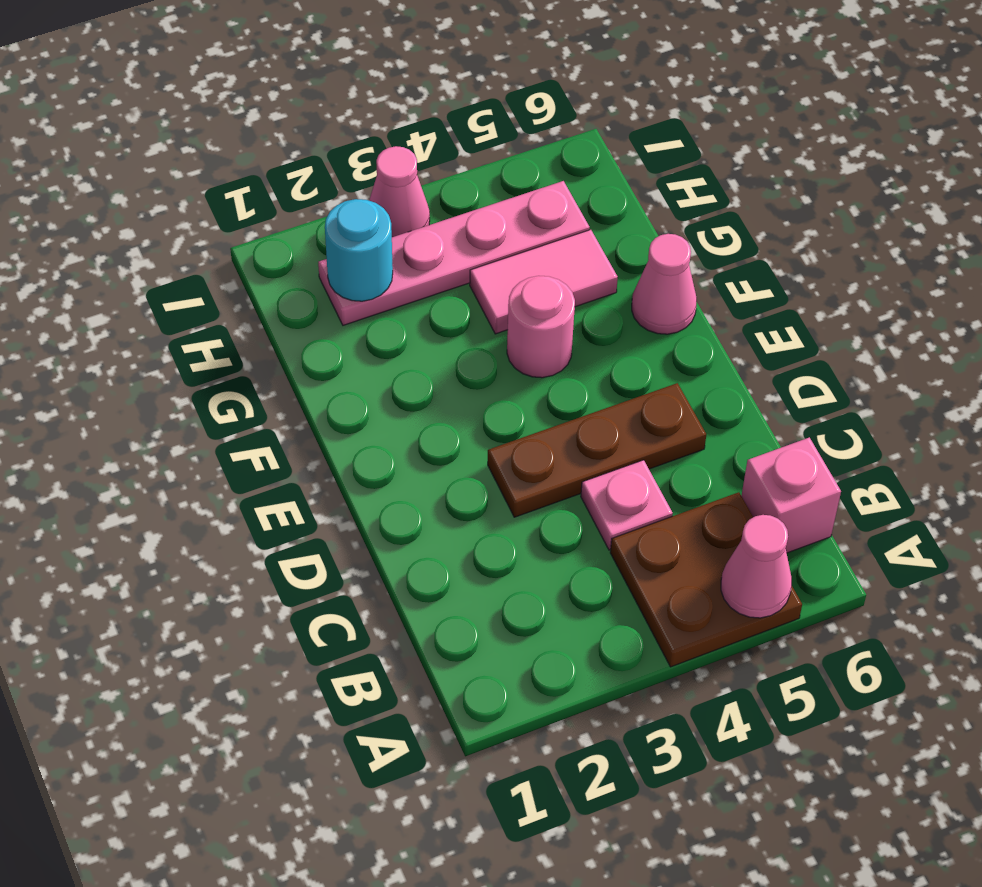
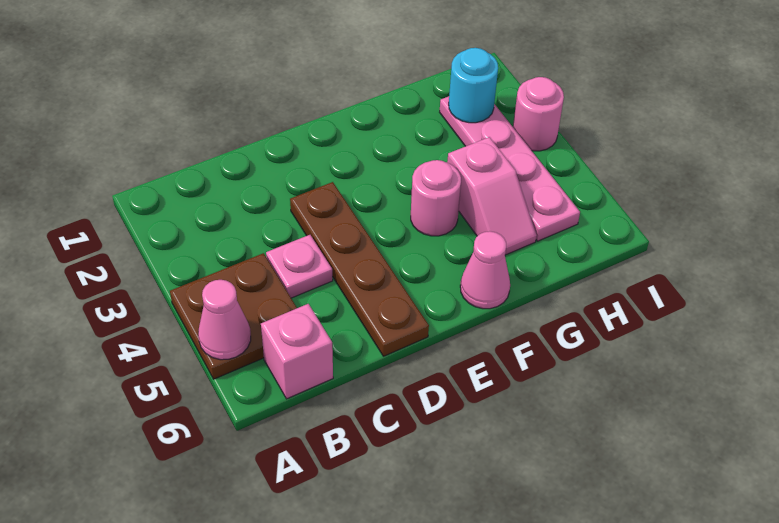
brown 1x3 plate [488,383,706,517] -> brown 1x4 plate [290,182,429,356]
pink 1x2 tile [470,230,618,334] -> pink 1x2 slope [447,137,537,255]
pink 1x1 cone [369,146,430,237] -> pink 1x1 round brick [513,77,564,151]

